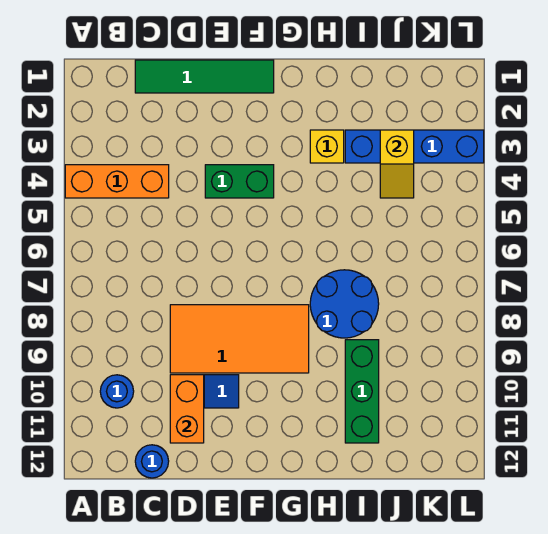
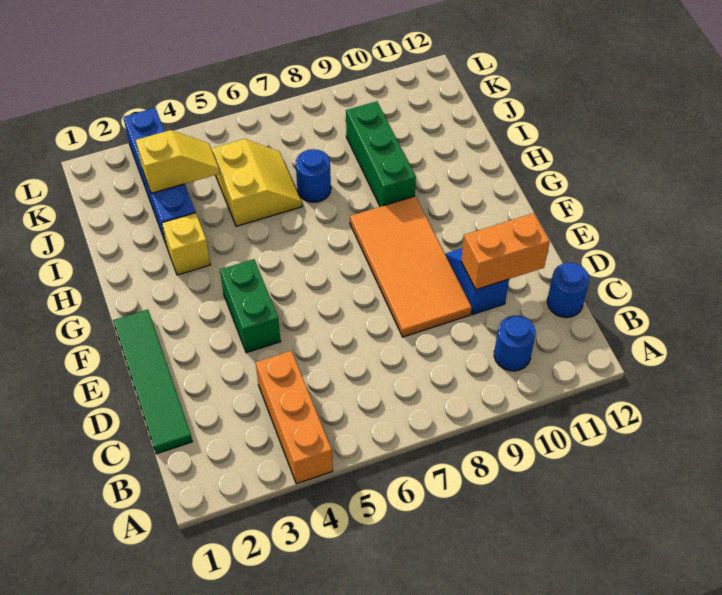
blue 2x2 round brick [310,270,379,338] -> blue 1x1 round brick [296,149,331,202]
none -> yellow 2x2 slope [212,139,302,226]
green 1x3 brick [345,340,379,443] -> green 1x3 brick turned to [346,101,416,207]

